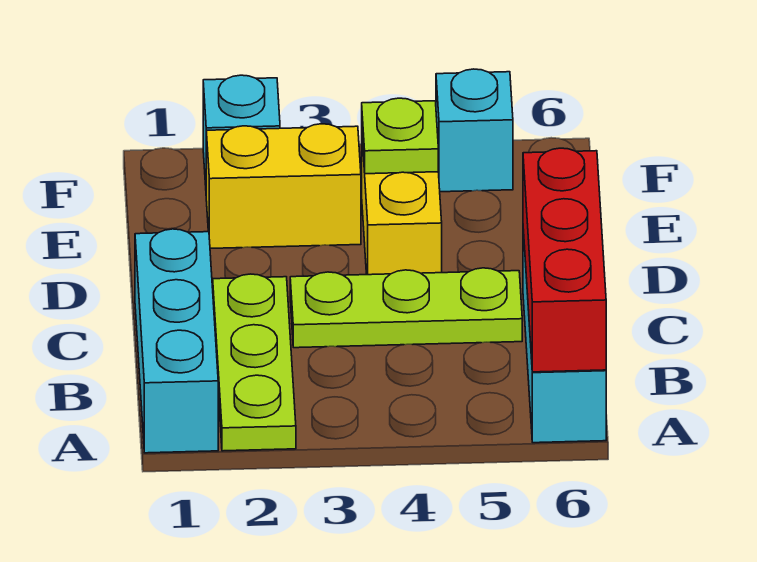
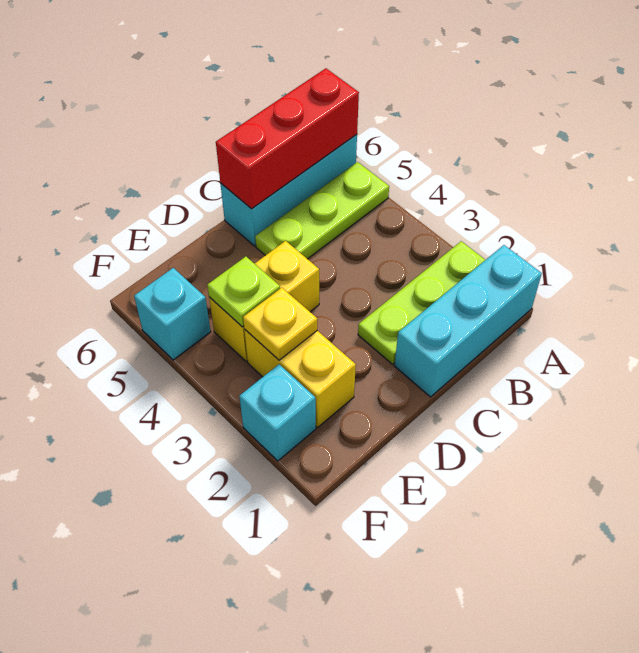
lime 1x3 plate [290,268,522,348] -> lime 1x3 plate turned to [255,162,389,259]
none -> yellow 1x1 plate [243,288,317,360]

